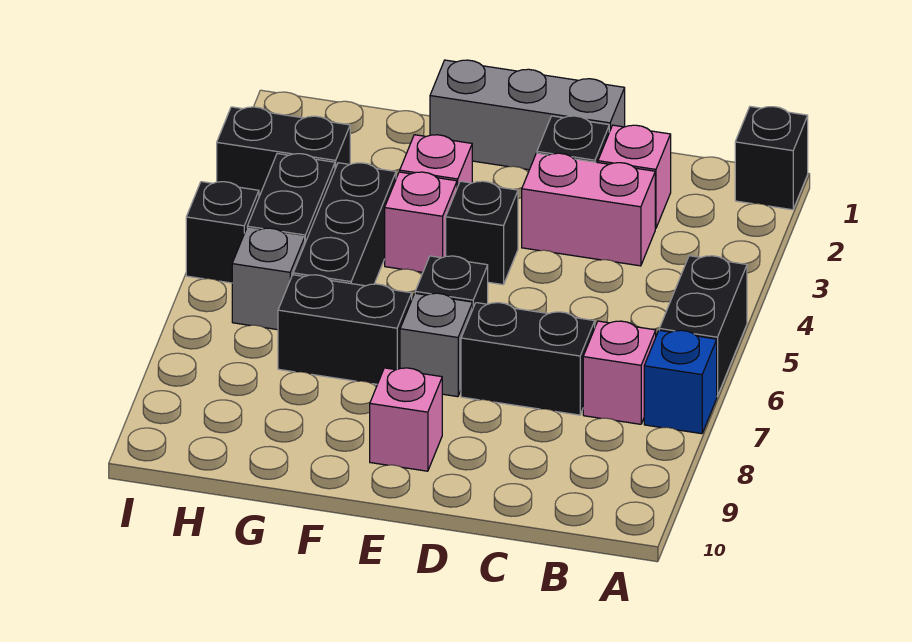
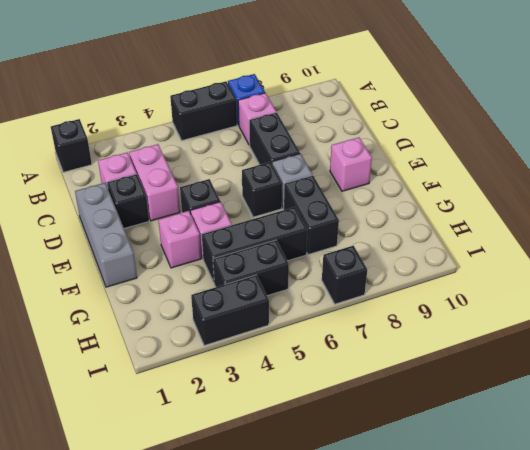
black 1x2 brick [217,107,350,196] -> black 1x2 brick turned to [191,275,269,346]
grey 1x1 brick [232,228,305,330] -> none
black 1x1 brick [186,182,259,283] -> black 1x1 brick moved to [322,246,367,304]

